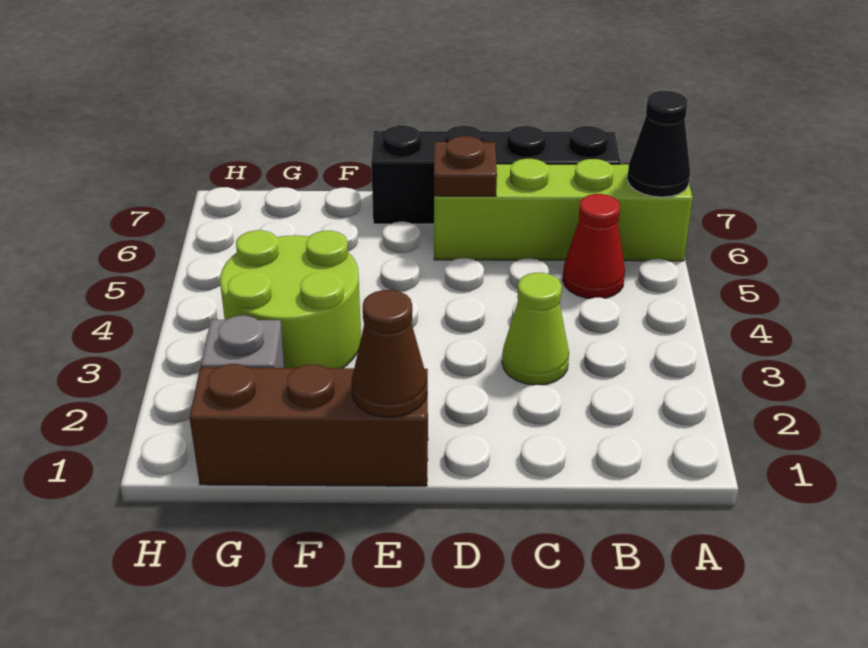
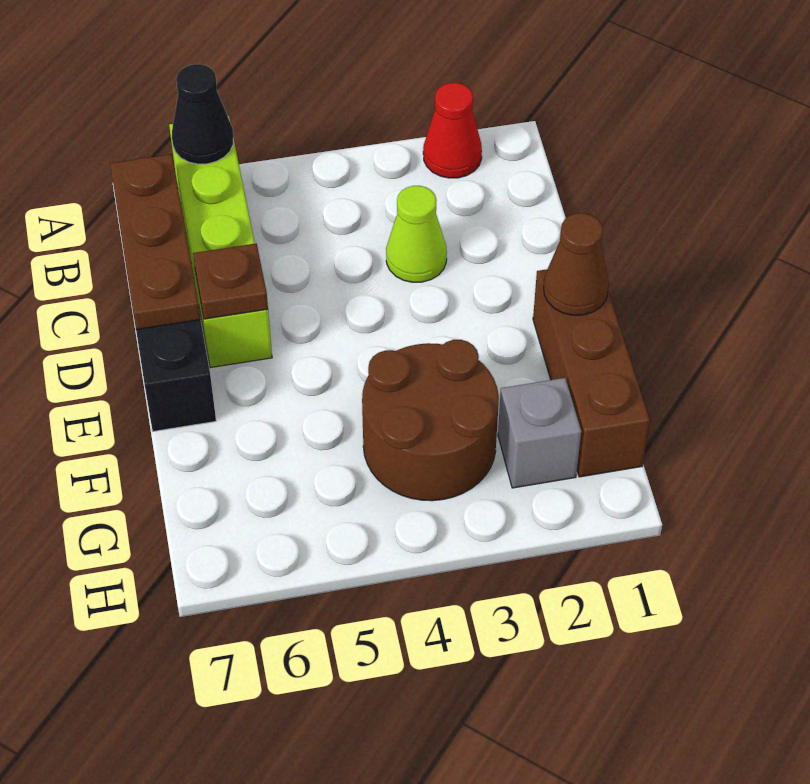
red 1x1 cone [563,194,625,299] -> red 1x1 cone moved to [423,83,482,178]
none -> brown 1x3 plate [110,154,201,330]
lime 2x2 round brick [220,230,361,368] -> brown 2x2 round brick [362,340,499,501]

